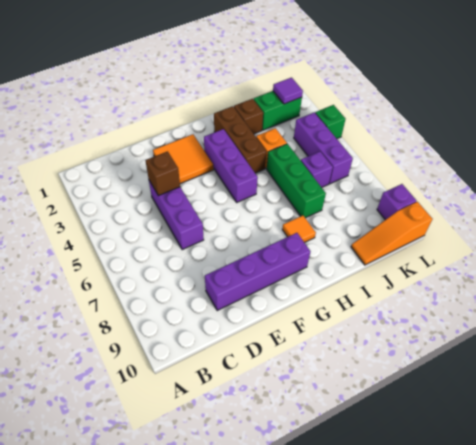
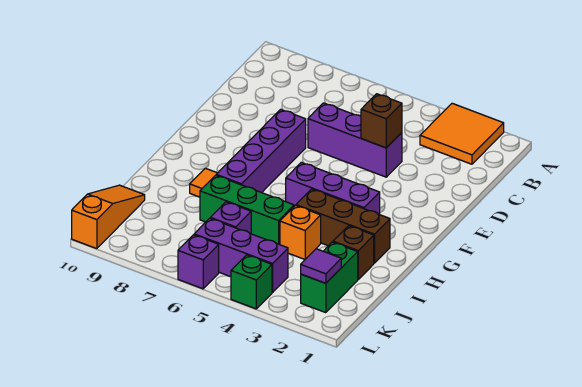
purple 1x4 brick [205,233,310,310] -> purple 1x4 brick moved to [216,109,306,193]
orange 2x2 tile [153,134,214,184] -> orange 2x2 tile moved to [420,103,504,164]
purple 1x1 brick [377,184,417,220] -> purple 1x1 brick moved to [178,235,219,289]

